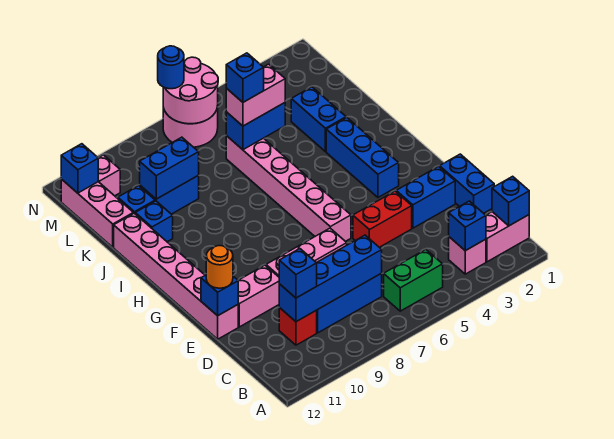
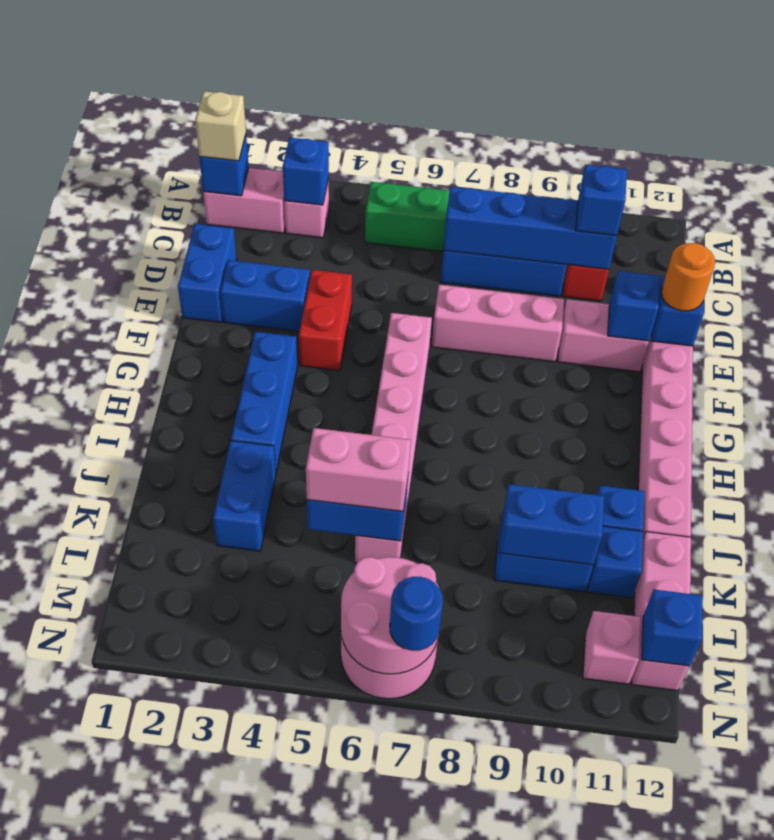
none -> tan 1x1 brick [195,91,246,161]
red 1x2 brick [353,191,412,247] -> red 1x2 brick turned to [299,270,352,371]
blue 1x1 brick [226,53,264,102] -> blue 1x1 brick moved to [608,271,660,341]

